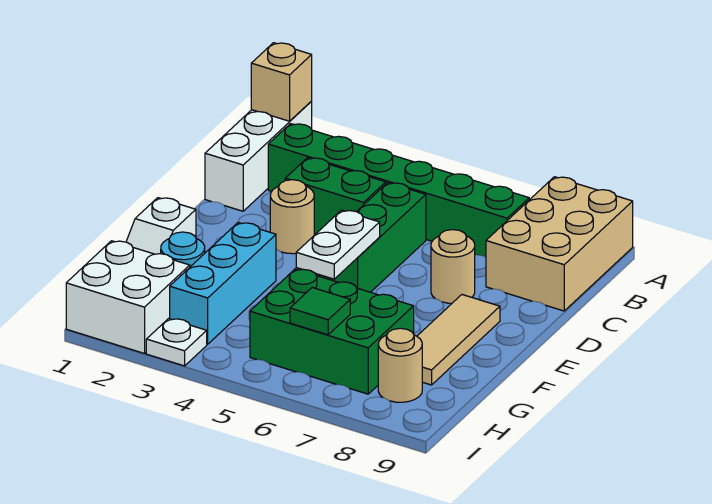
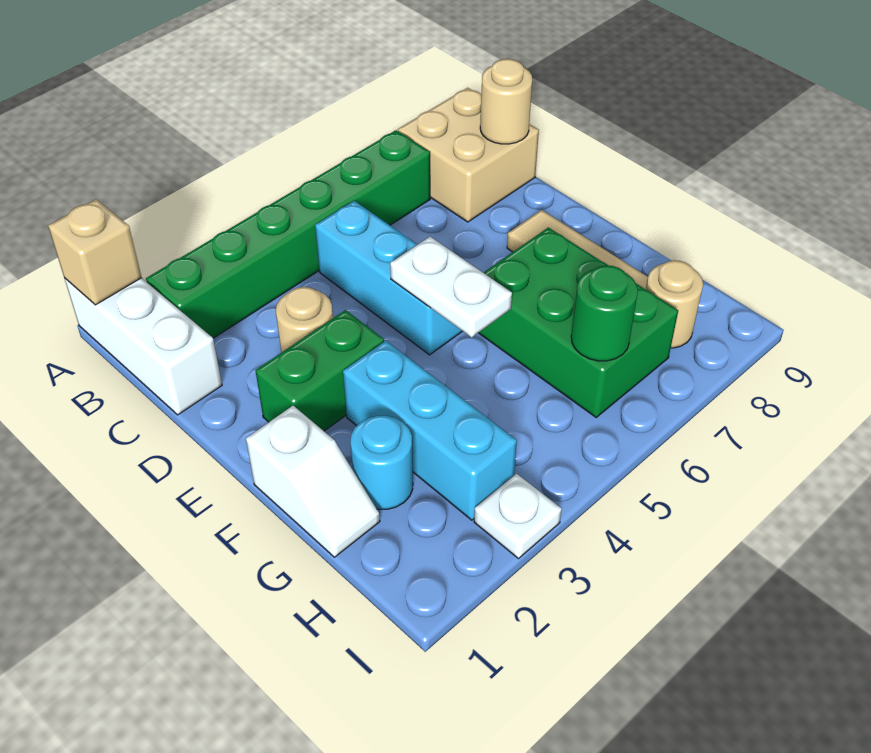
tan 2x3 brick [486,177,633,311] -> tan 2x2 brick [398,88,539,222]
green 1x2 brick [285,158,386,234] -> green 1x2 brick moved to [255,310,384,431]
green 1x3 brick [319,183,426,292] -> cyan 1x3 brick [315,201,462,355]
tan 1x1 round brick [431,230,475,303] -> tan 1x1 round brick moved to [480,59,532,144]
green 2x3 brick [250,269,414,394] -> green 2x3 brick turned to [479,227,678,417]
white 2x2 brick [66,241,190,353] -> none
green 1x1 tile [290,288,350,335] -> green 1x1 round brick [571,265,638,361]

